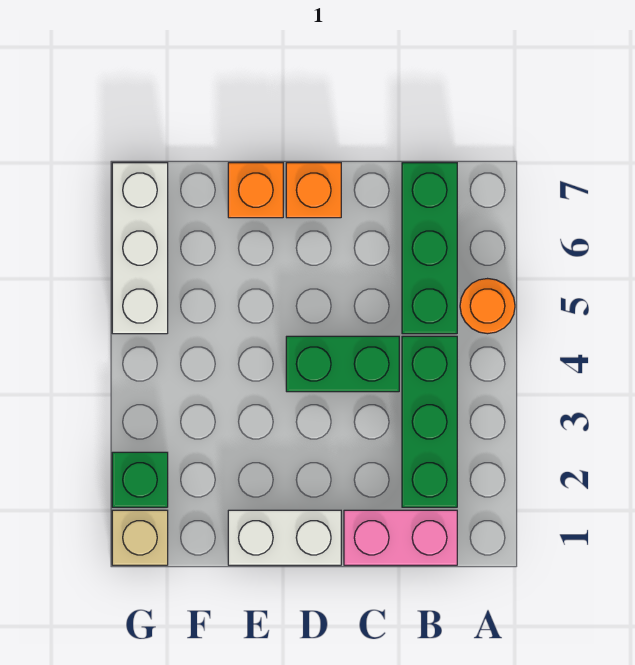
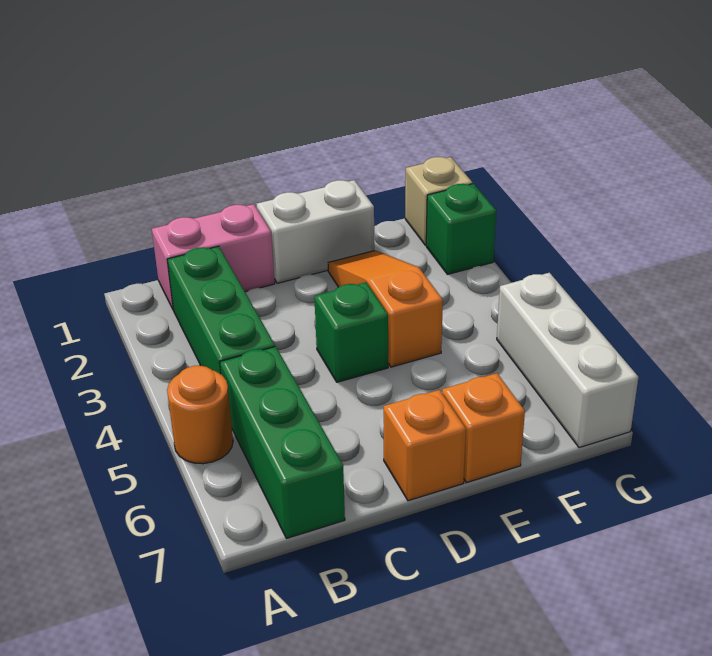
green 1x2 brick [286,336,399,392] -> green 1x1 brick [314,282,388,382]
none -> orange 1x3 slope [328,251,443,367]

